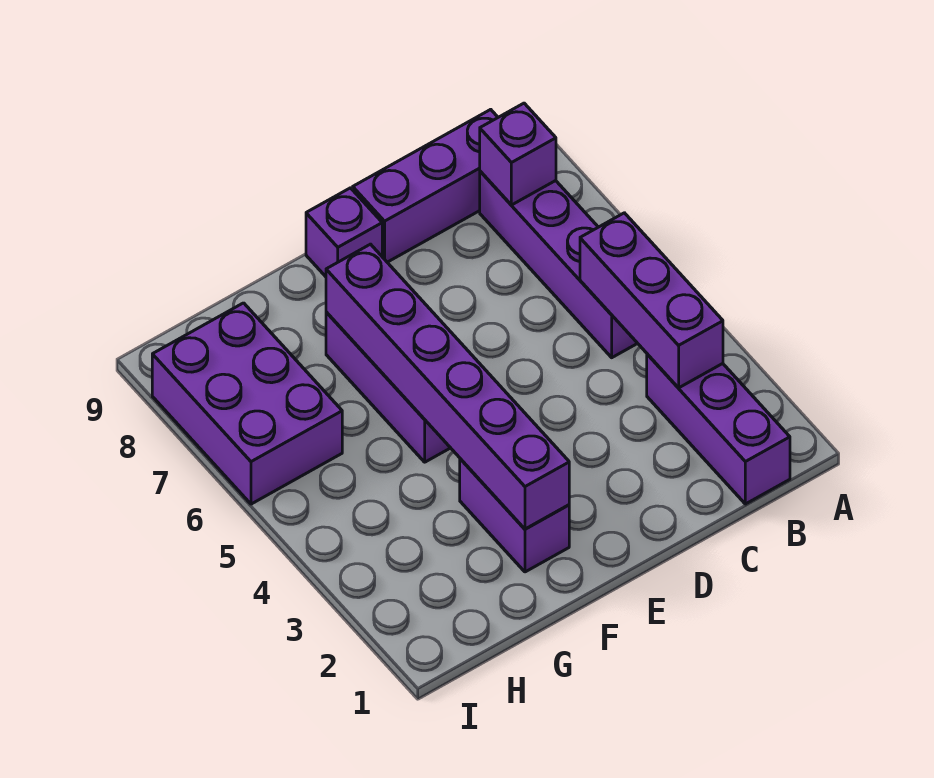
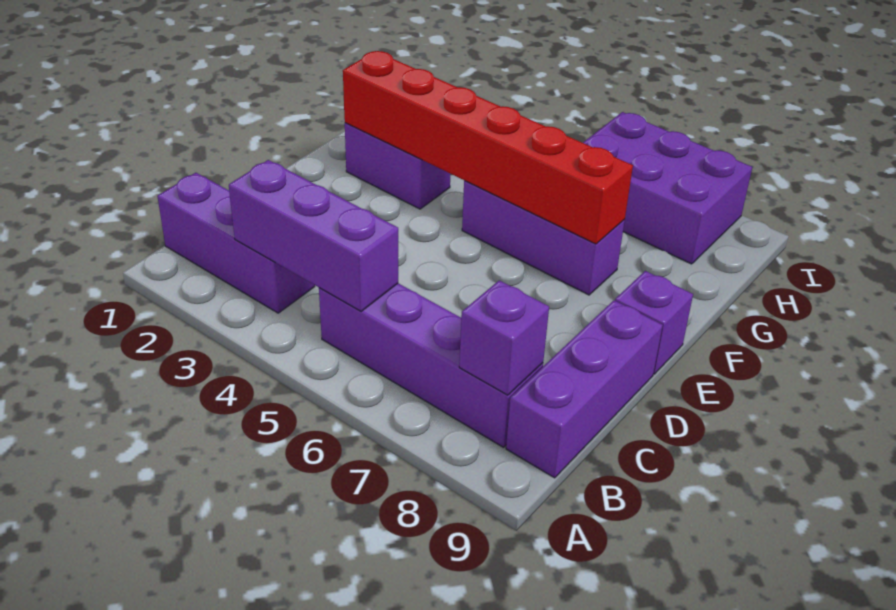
purple 1x6 brick [326,244,569,529] -> red 1x6 brick [343,51,633,244]

